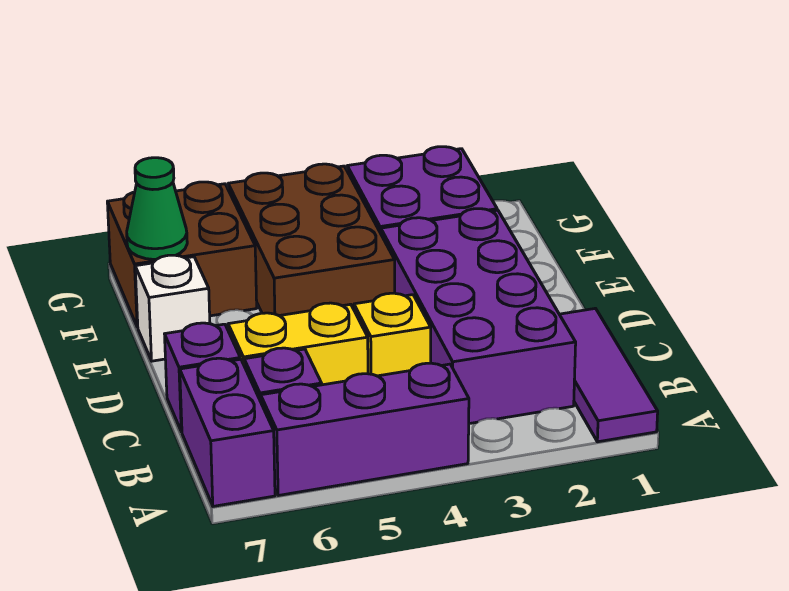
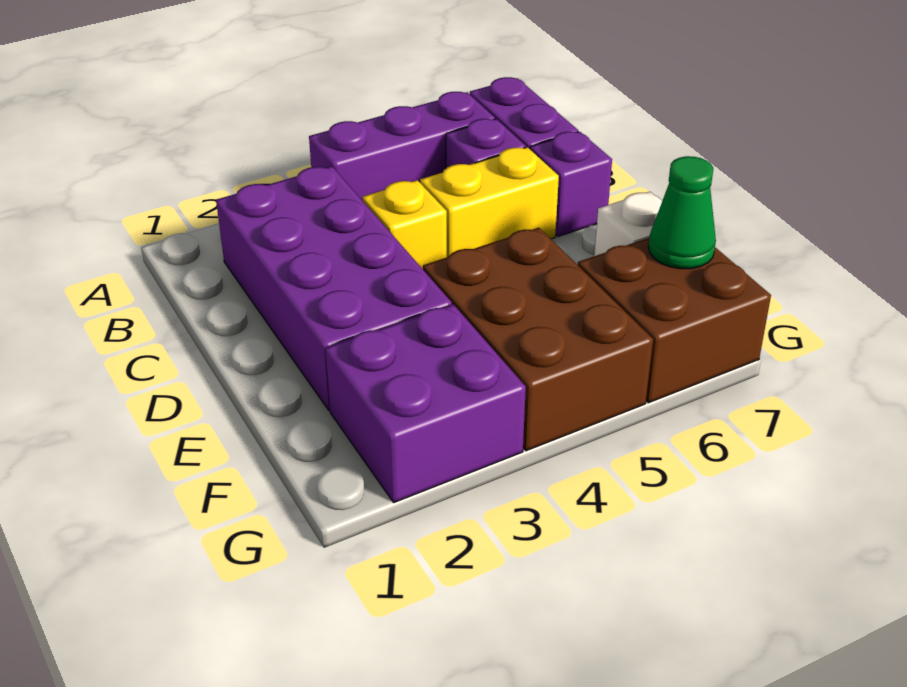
purple 1x3 tile [559,308,658,442] -> none

